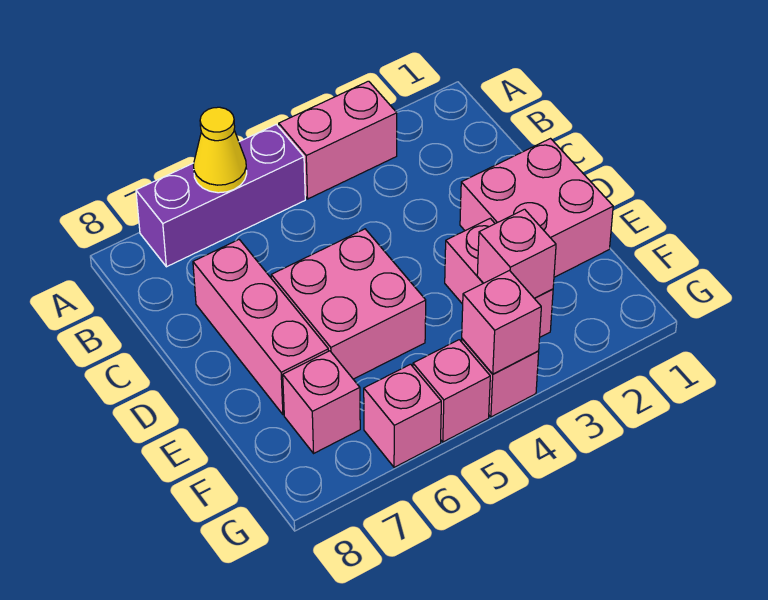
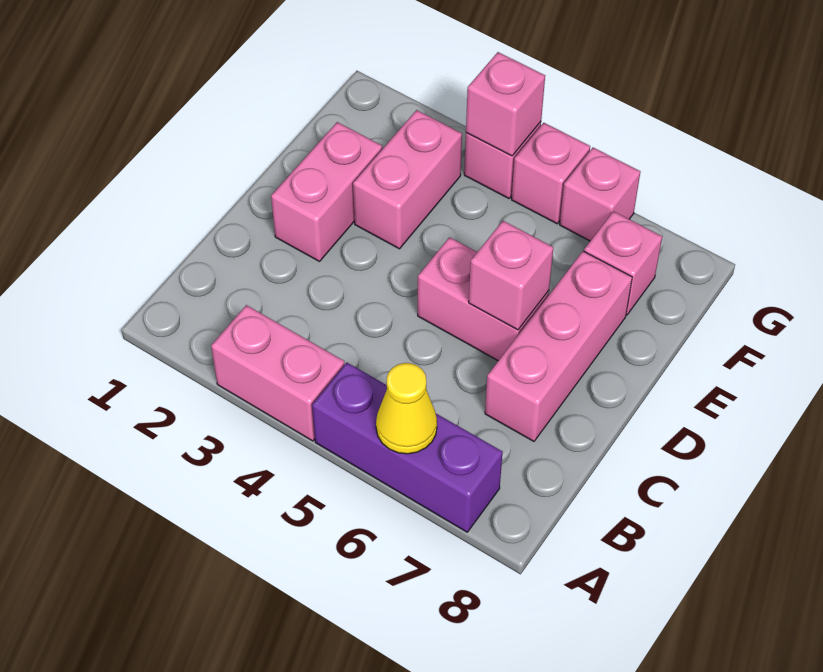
pink 2x2 brick [460,139,613,277] -> pink 1x2 brick [271,122,382,262]
pink 2x2 brick [271,229,426,379] -> pink 1x2 brick [418,237,549,361]
pink 1x1 brick [477,209,556,298] -> pink 1x1 brick moved to [469,221,553,330]

